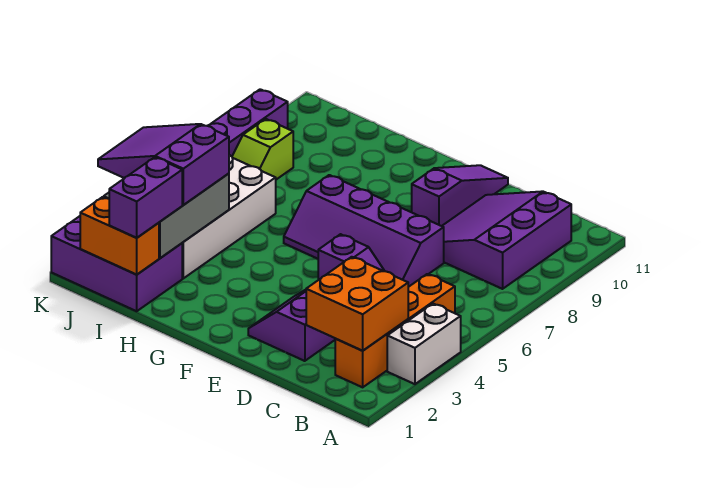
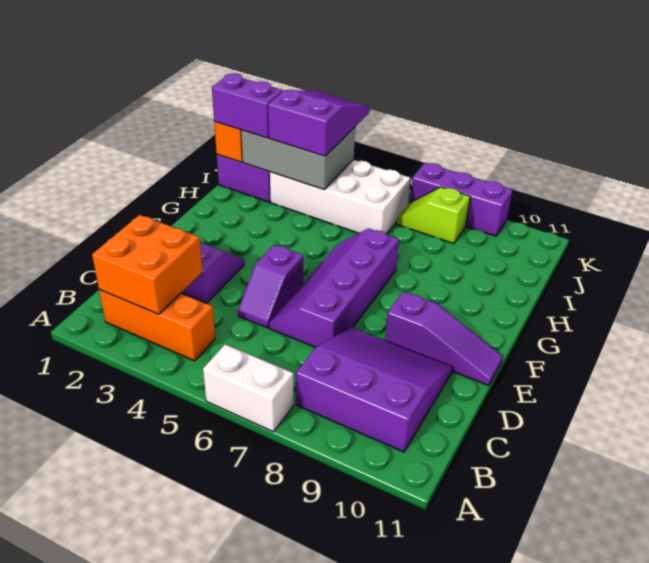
white 1x2 brick [387,304,461,384] -> white 1x2 brick moved to [203,344,293,432]
orange 1x4 brick [335,274,455,387] -> orange 1x3 brick [99,290,215,361]

